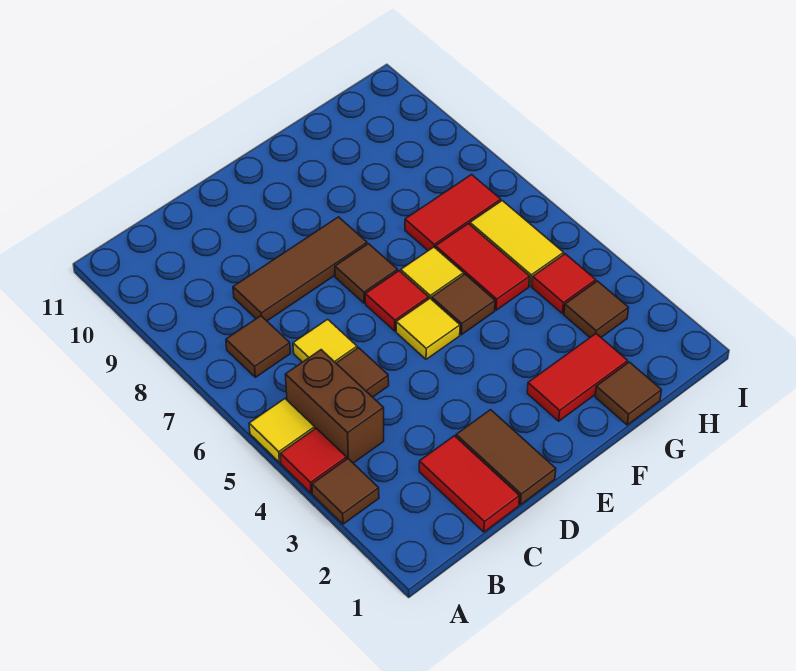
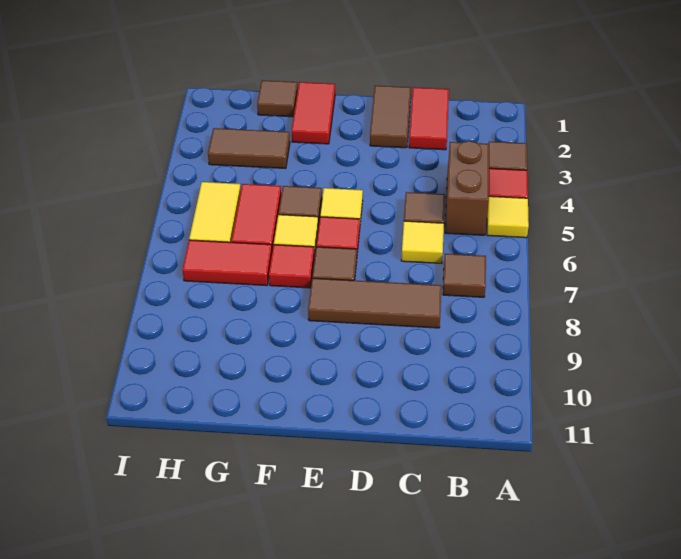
red 1x2 tile [527,334,628,421] -> red 1x2 tile turned to [292,82,335,144]
brown 1x1 tile [564,281,628,337] -> brown 1x2 tile [208,128,290,169]
red 1x1 tile [532,254,596,314] -> red 1x1 tile moved to [269,245,314,288]

